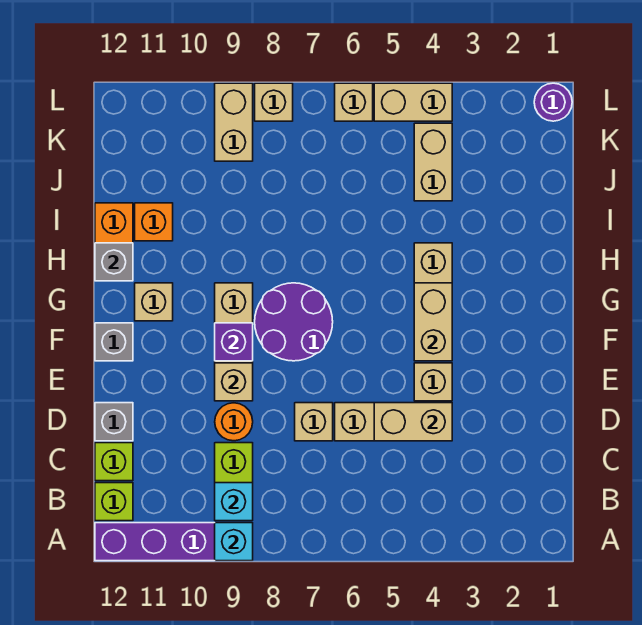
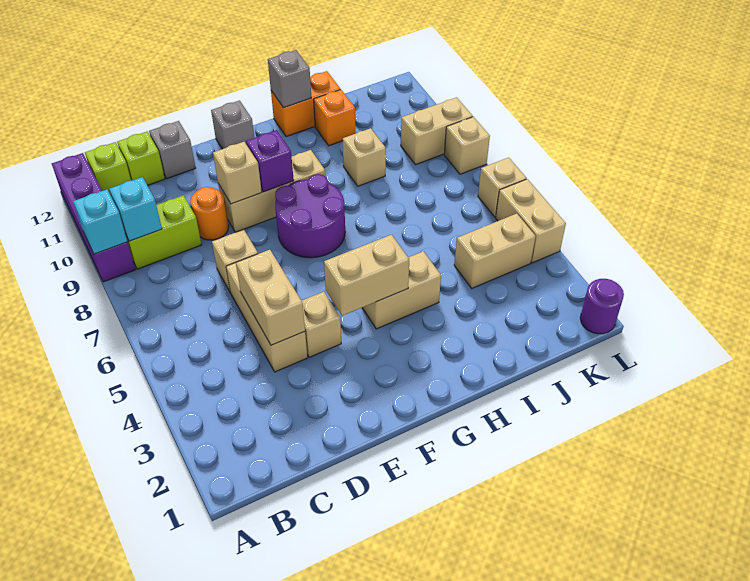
tan 1x1 brick [135,283,173,321] -> tan 1x1 brick moved to [343,128,386,186]

